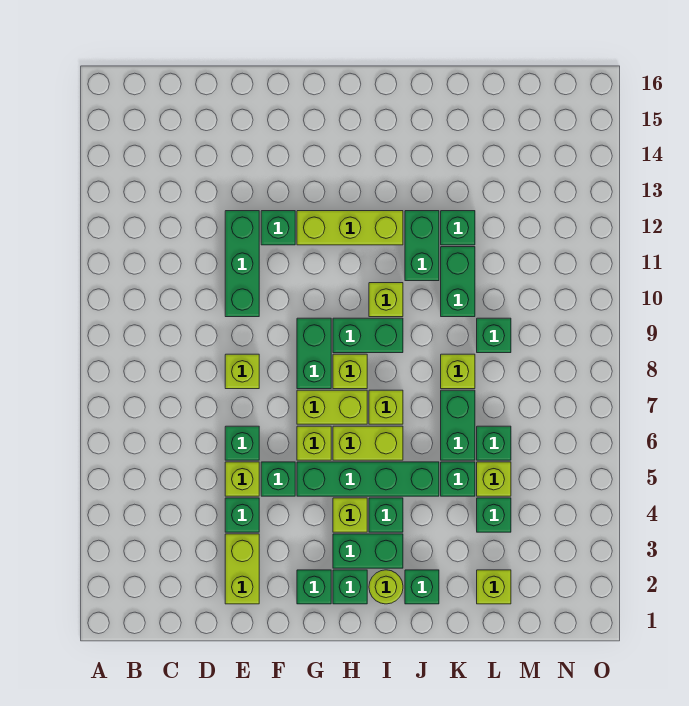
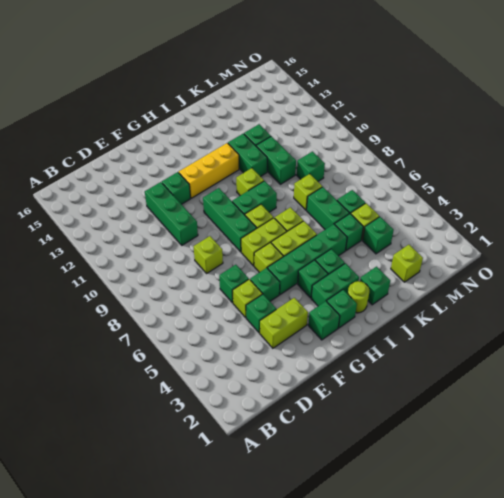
lime 1x2 brick [225,534,259,604] -> lime 1x2 brick turned to [260,298,308,348]
green 1x2 brick [297,318,331,389] -> green 1x3 brick [203,188,257,252]
lime 1x3 brick [297,211,403,245] -> yellow 1x3 brick [179,143,239,198]
lime 1x1 brick [333,498,367,532] -> green 1x1 brick [298,260,328,298]

